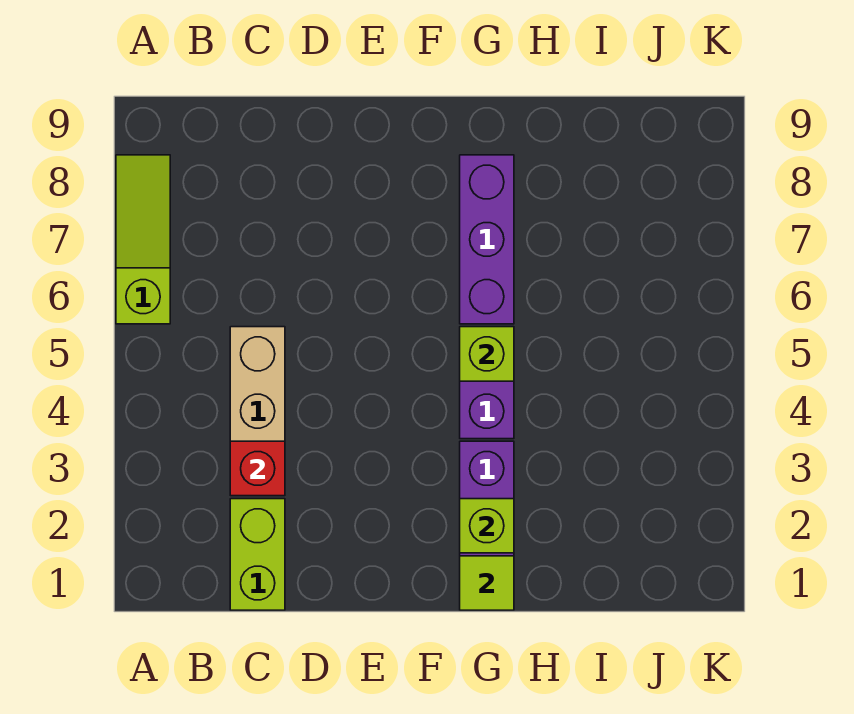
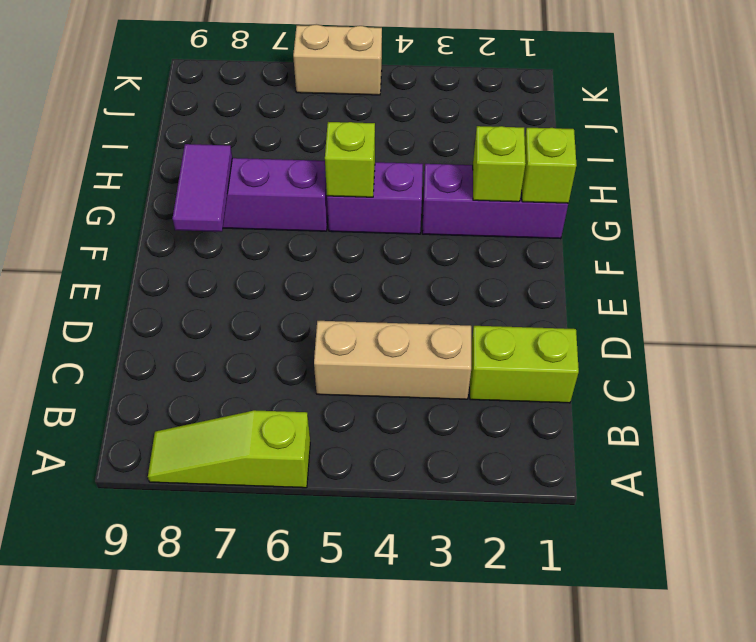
red 1x1 brick [230,441,285,496] -> none
none -> purple 1x2 tile [172,144,232,232]
lime 1x1 tile [460,556,514,610] -> lime 1x1 brick [521,128,576,203]
none -> tan 1x2 brick [293,24,382,95]

